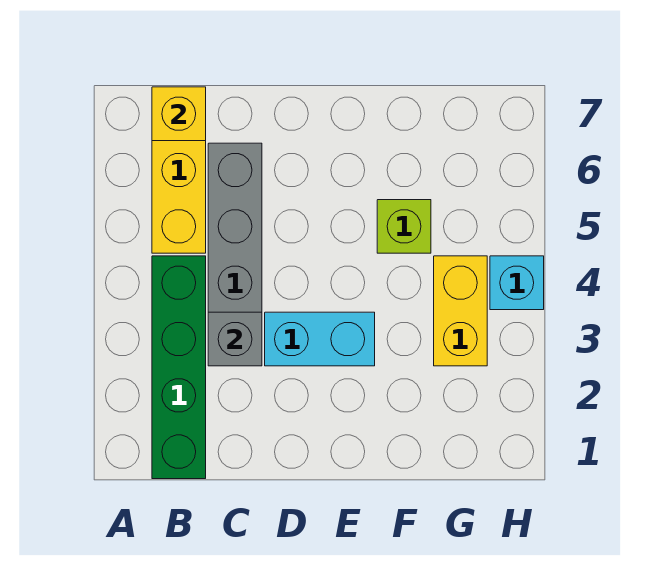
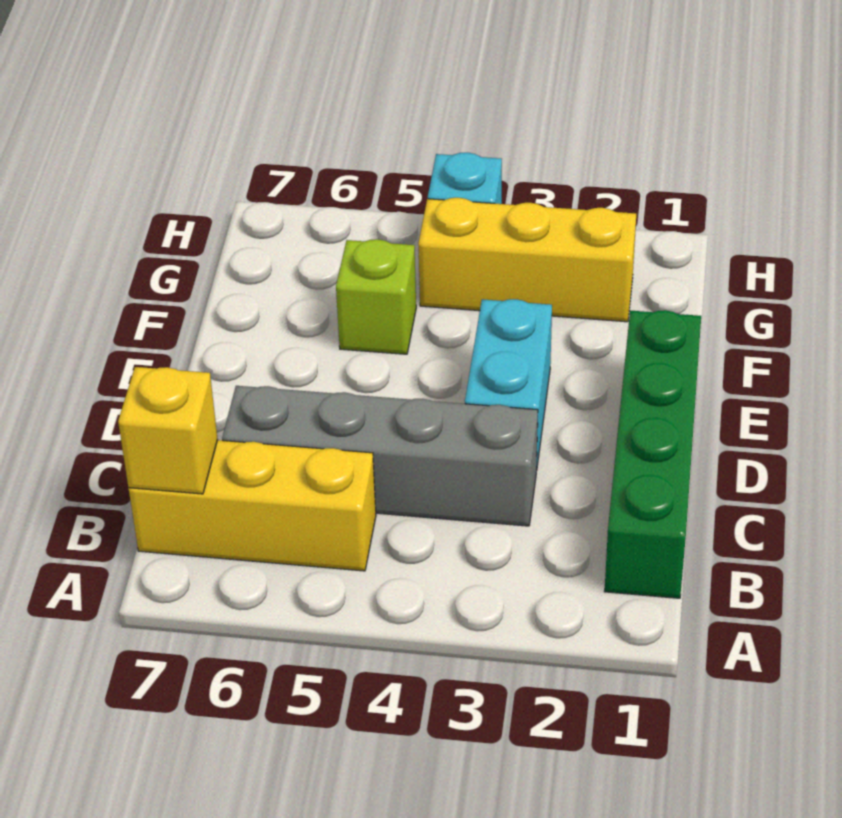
green 1x4 brick [152,256,206,479] -> green 1x4 brick turned to [604,310,701,598]
grey 1x1 brick [208,312,262,366] -> none
yellow 1x2 brick [434,256,487,366] -> yellow 1x3 brick [418,198,636,322]

